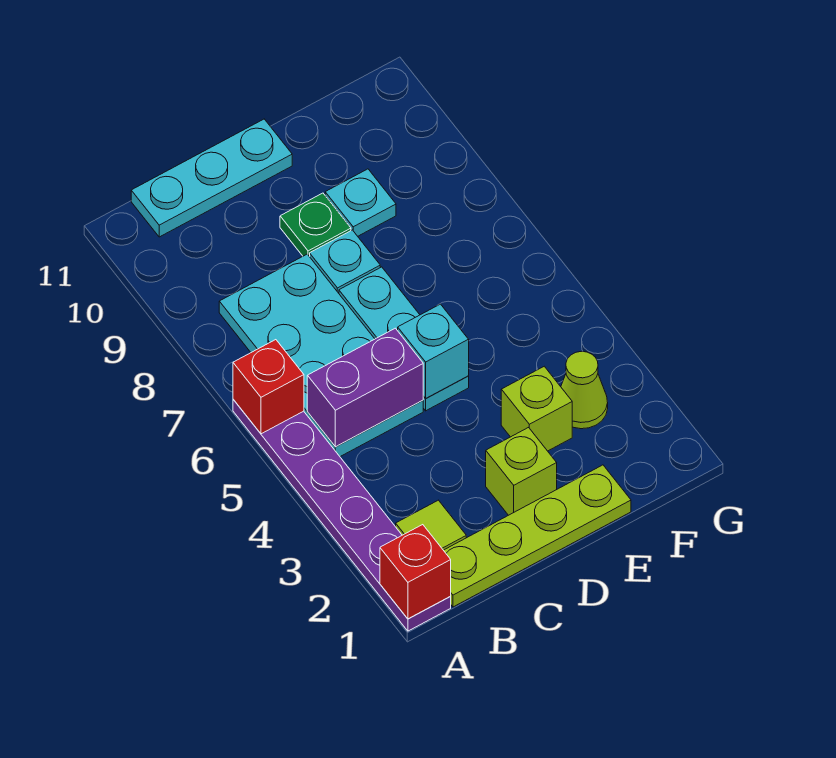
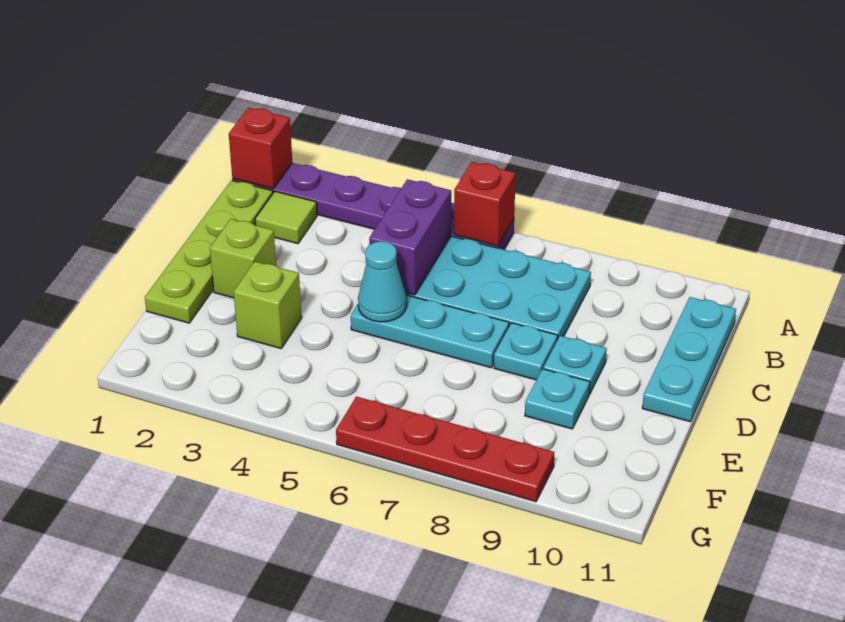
cyan 1x1 brick [398,304,469,398] -> cyan 1x1 cone [358,241,407,322]
green 1x1 plate [280,193,351,257] -> cyan 1x1 plate [543,336,607,394]
lime 1x1 cone [561,351,608,429] -> none
none -> red 1x4 plate [336,397,554,502]

